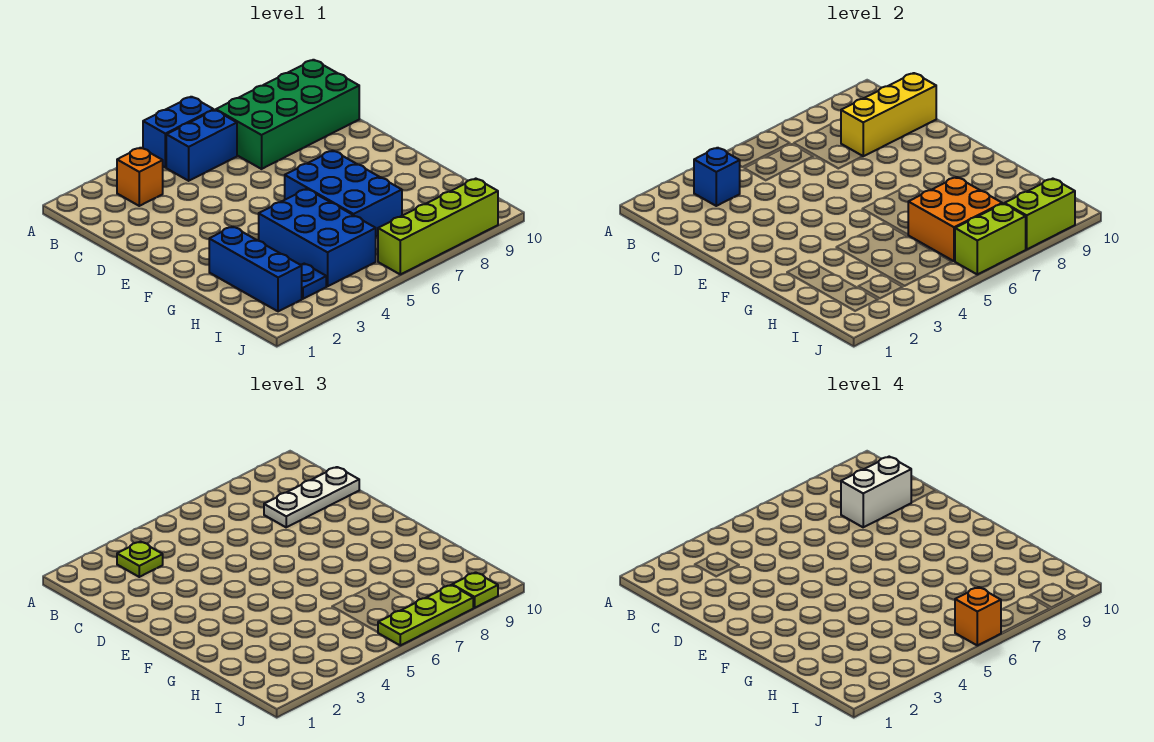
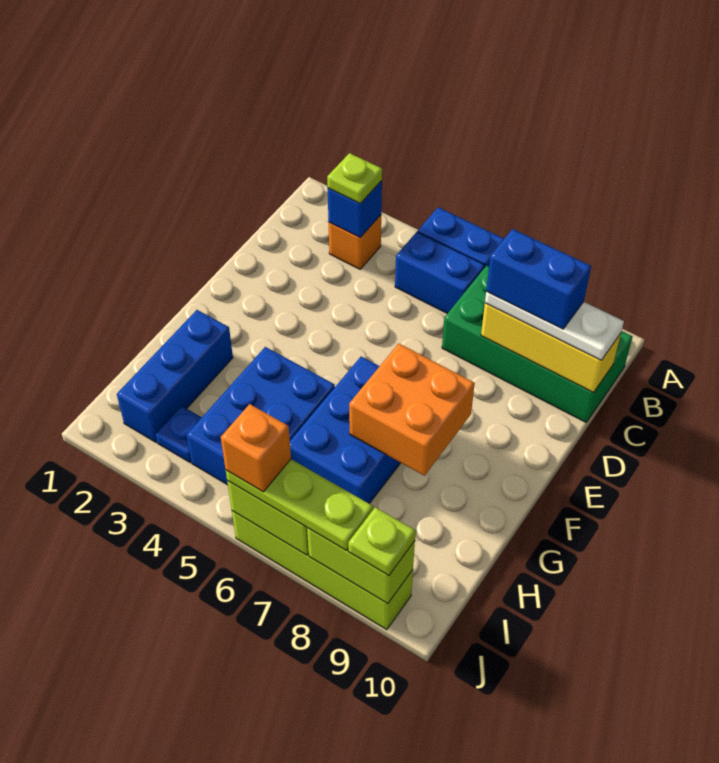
white 1x2 brick [841,457,912,527] -> blue 1x2 brick [486,229,591,329]
orange 2x2 brick [908,177,1002,261] -> orange 2x2 brick moved to [349,344,475,476]

